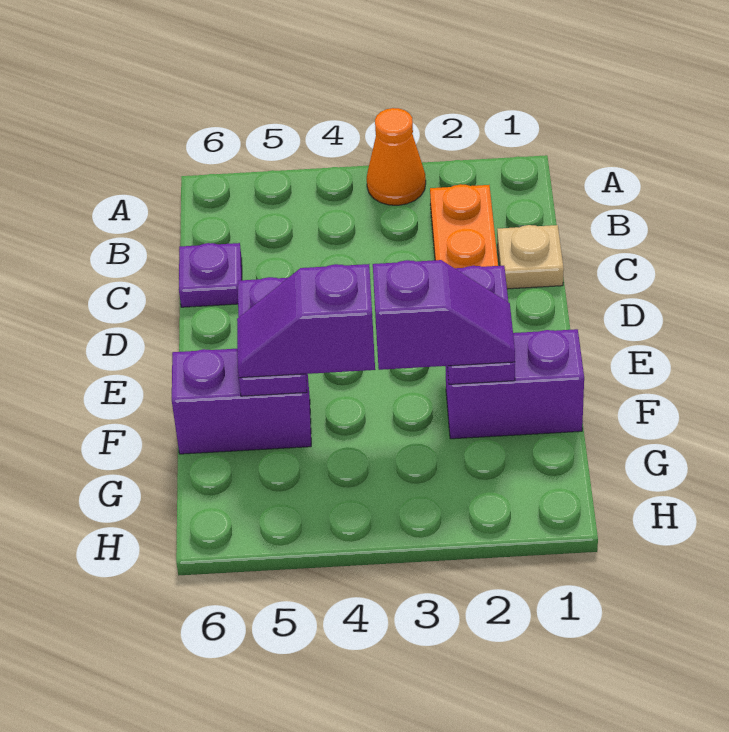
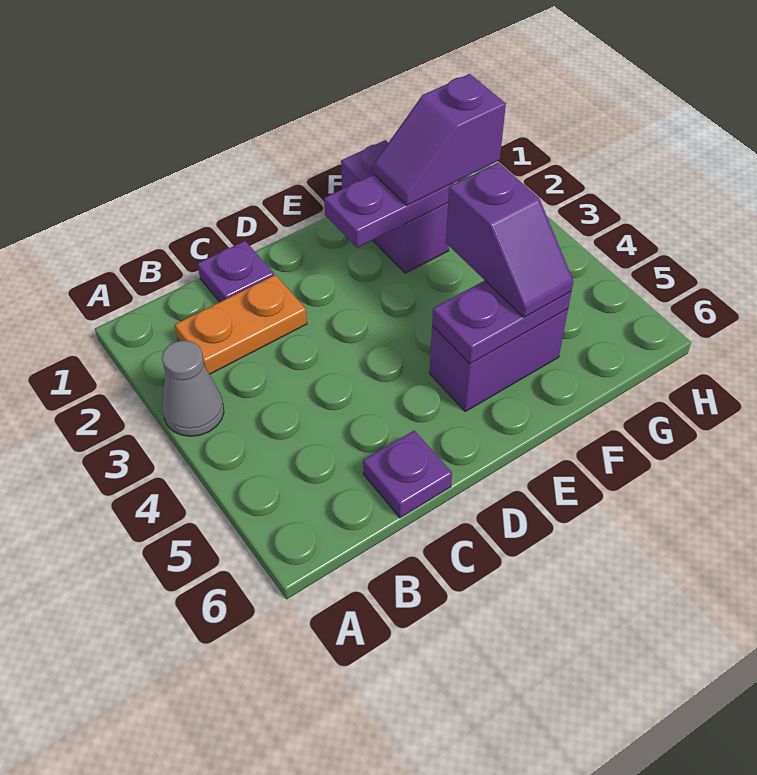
orange 1x1 cone [367,108,426,205] -> grey 1x1 cone [162,341,224,436]
tan 1x1 plate [497,225,564,289] -> purple 1x1 plate [198,241,274,302]
purple 1x2 slope [373,260,515,370] -> purple 1x2 slope turned to [374,74,506,205]
purple 1x2 brick [172,349,311,454] -> purple 1x2 brick turned to [429,309,568,411]

